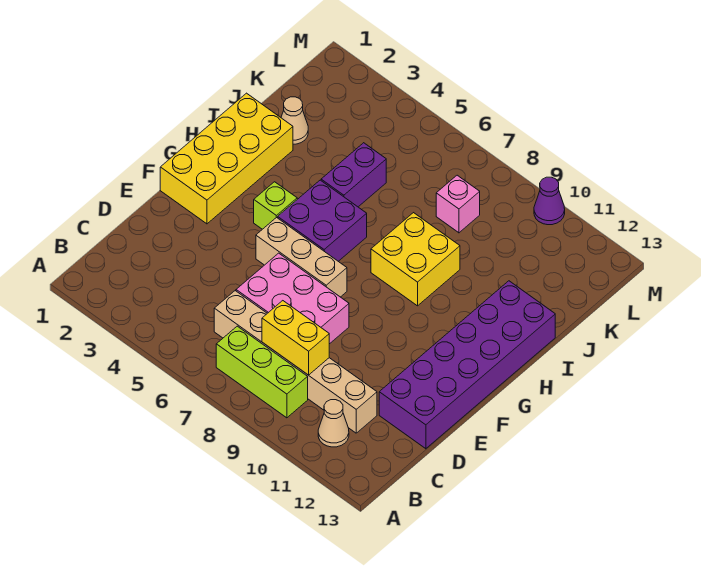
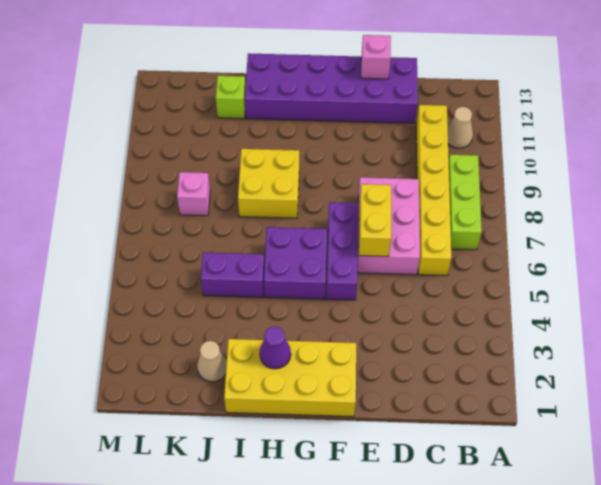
tan 1x6 brick [214,291,377,433] -> yellow 1x6 brick [416,105,451,276]
yellow 1x2 brick [262,301,329,375] -> yellow 1x2 brick moved to [359,184,391,256]
none -> pink 1x1 brick [361,35,391,79]
tan 1x3 brick [256,217,347,297] -> purple 1x3 brick [326,202,358,300]
lime 1x1 brick [254,182,297,229] -> lime 1x1 brick moved to [216,76,246,118]
purple 1x1 cone [534,177,565,225] -> purple 1x1 cone moved to [260,326,291,369]

